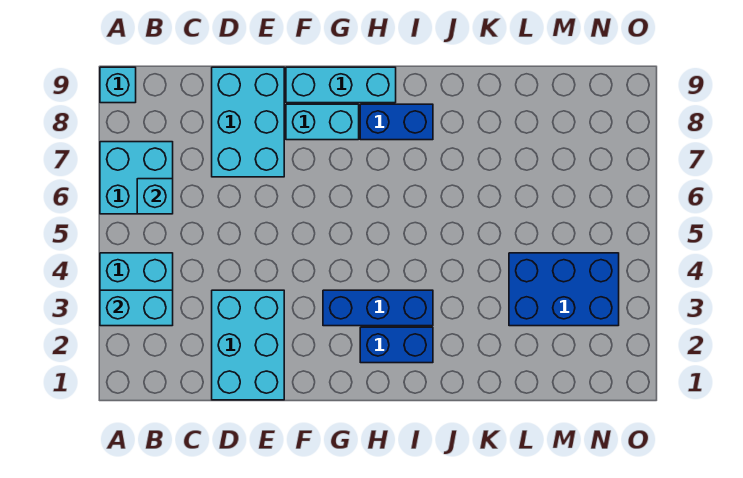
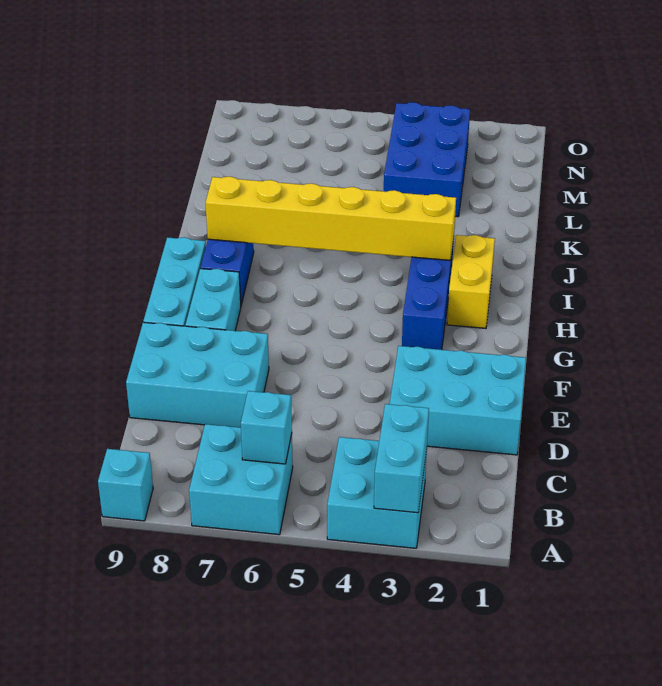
blue 1x2 brick [360,327,433,363] -> yellow 1x2 brick [447,235,495,328]
none -> yellow 1x6 brick [206,177,456,261]

